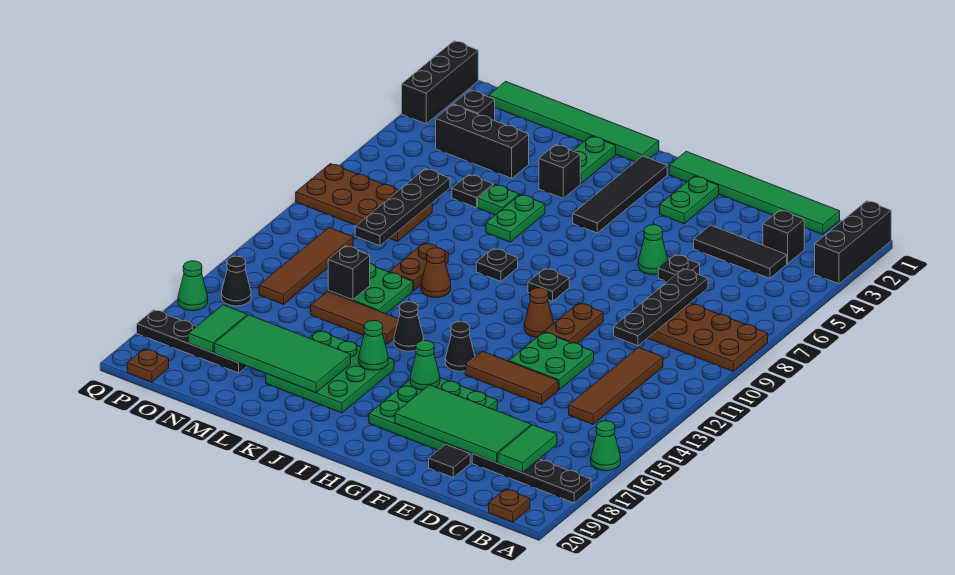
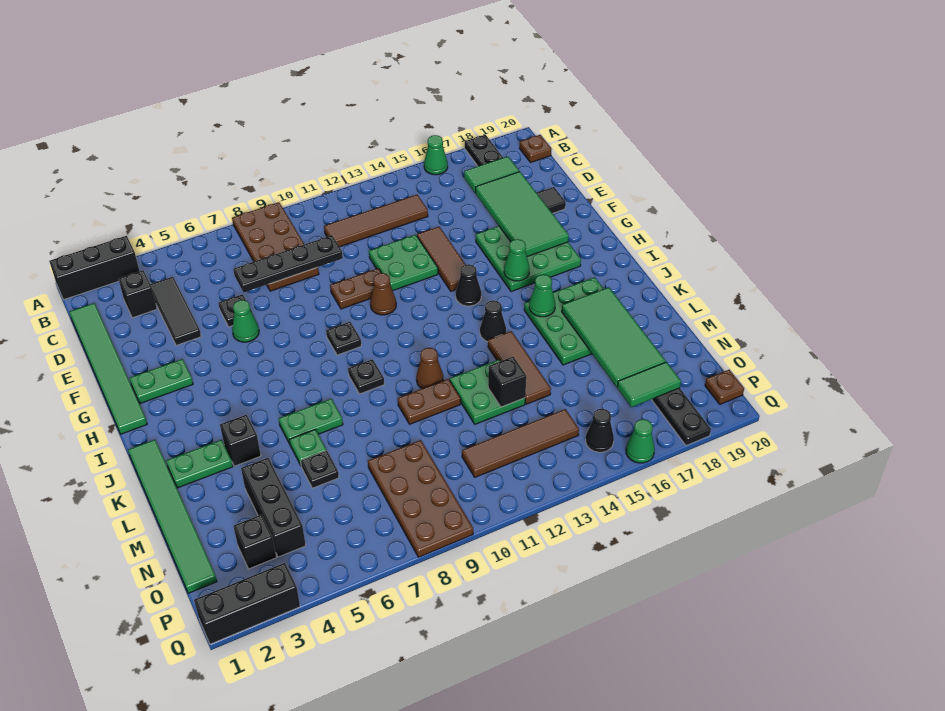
black 1x4 tile [573,156,667,233] -> none
black 1x4 plate [355,169,450,246] -> none

